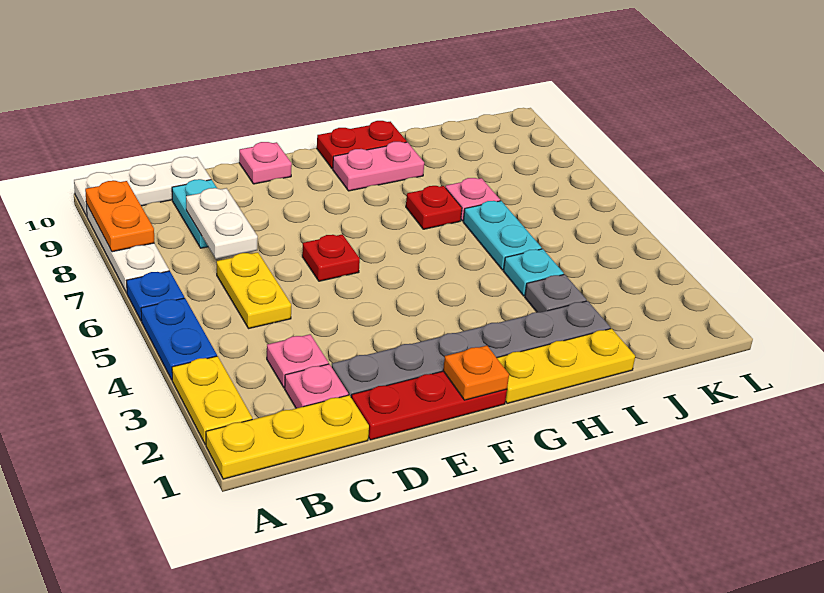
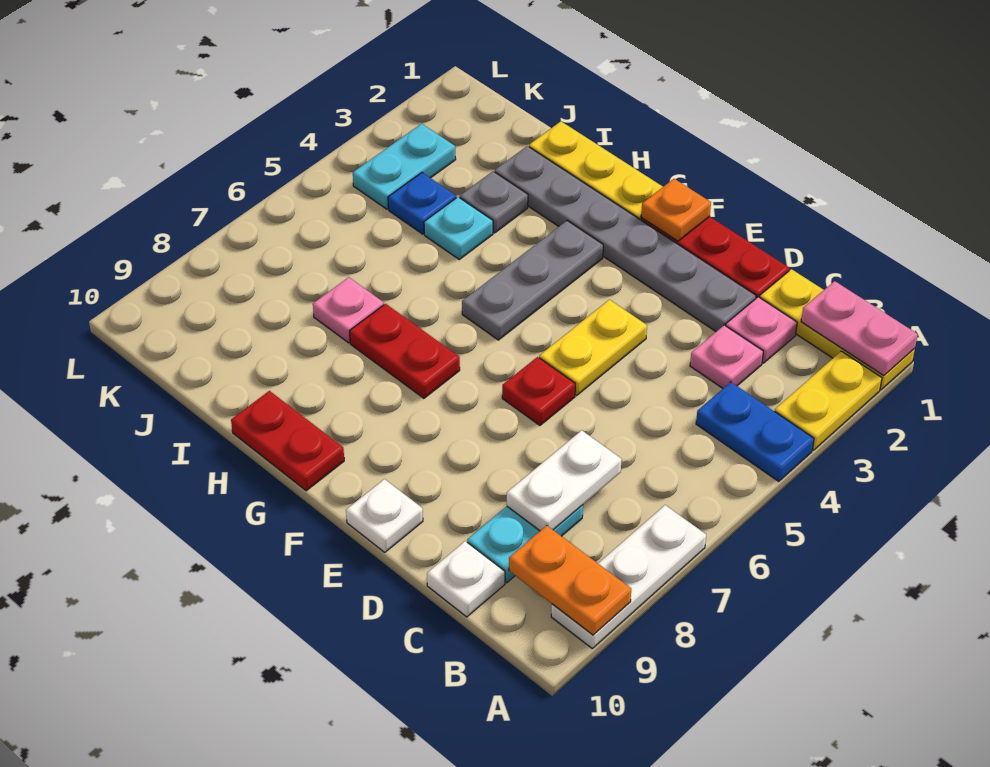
blue 1x2 plate [141,298,217,380] -> blue 1x2 plate turned to [696,382,814,482]
blue 1x1 plate [127,271,184,321] -> blue 1x1 plate moved to [388,173,456,234]
orange 1x2 plate [85,181,154,252] -> orange 1x2 plate turned to [509,526,631,635]
white 1x3 plate [74,157,211,216] -> white 1x1 plate [427,541,505,617]
yellow 1x2 plate [217,252,291,329] -> yellow 1x2 plate moved to [539,300,647,395]
pink 1x1 plate [239,142,292,184] -> white 1x1 plate [346,479,423,552]
none -> grey 1x3 plate [462,221,603,340]
pink 1x2 plate [333,142,424,191] -> pink 1x2 plate moved to [801,281,918,376]
red 1x1 plate [406,186,462,229] -> red 1x2 plate [350,304,460,398]
cyan 1x2 plate [463,201,542,270] -> cyan 1x2 plate moved to [353,124,456,209]

